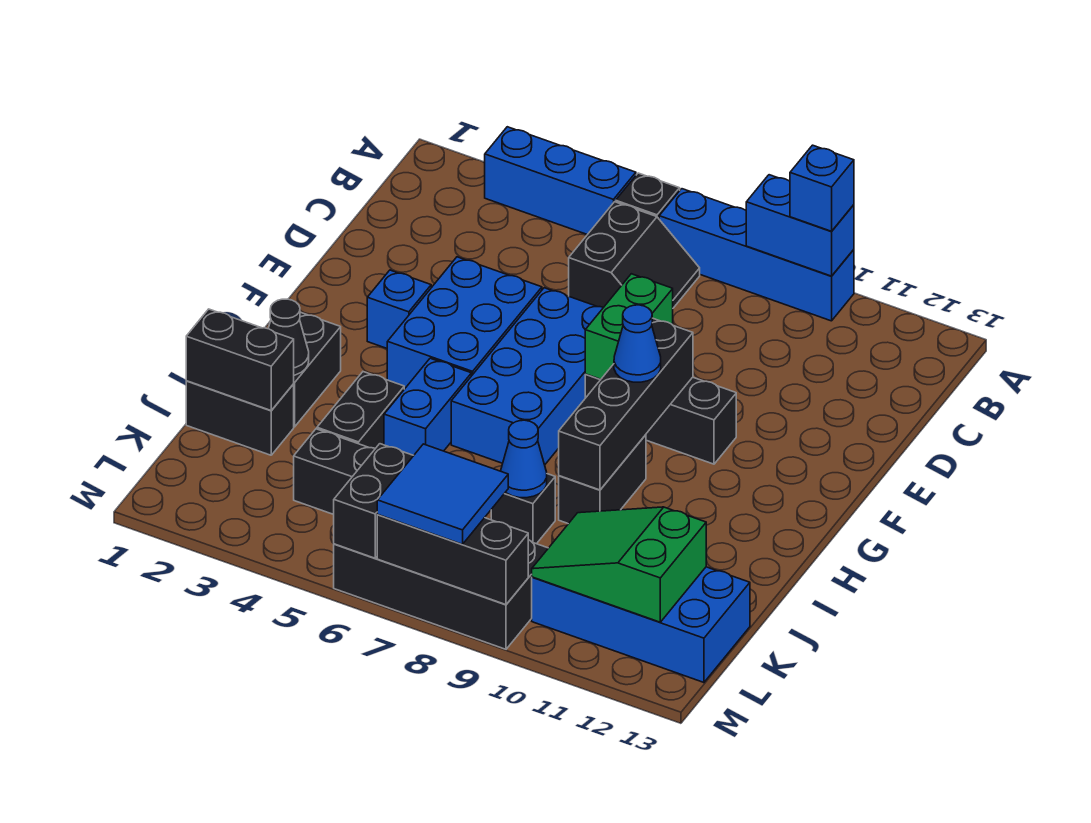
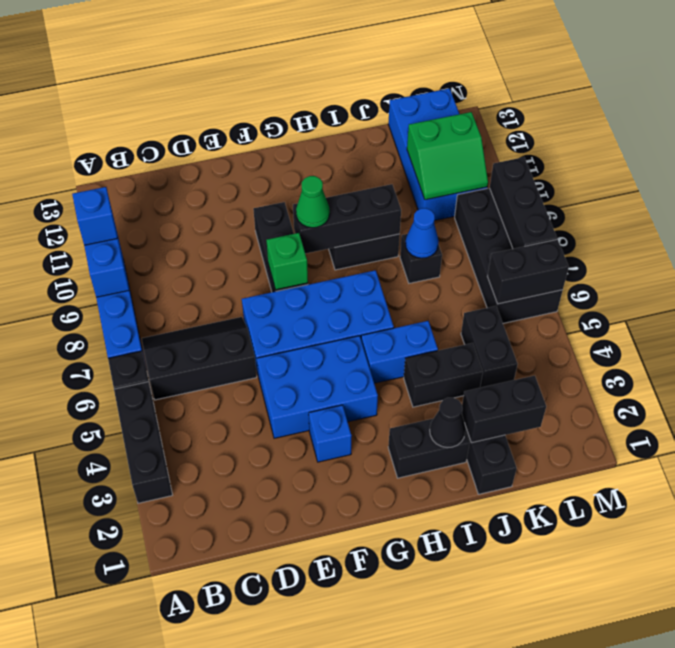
blue 1x3 brick [485,127,636,235] -> black 1x3 brick [114,382,172,503]
black 2x2 slope [569,202,700,308] -> black 2x3 slope [142,317,257,400]
green 1x2 brick [585,274,673,380] -> green 1x1 brick [266,233,308,290]
black 1x4 brick [559,318,693,490] -> black 1x3 brick [293,184,401,254]
blue 1x1 cone [614,305,661,382] -> green 1x1 cone [296,176,330,228]
black 1x2 brick [186,309,294,410] -> black 1x2 brick turned to [462,376,546,443]
green 2x3 slope [532,507,706,622] -> green 2x2 slope [407,112,488,200]
blue 2x2 tile [377,444,508,544] -> none

